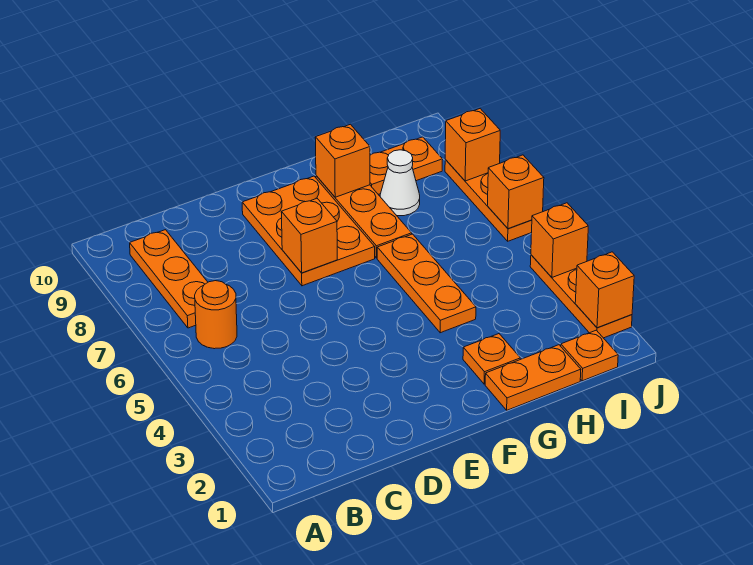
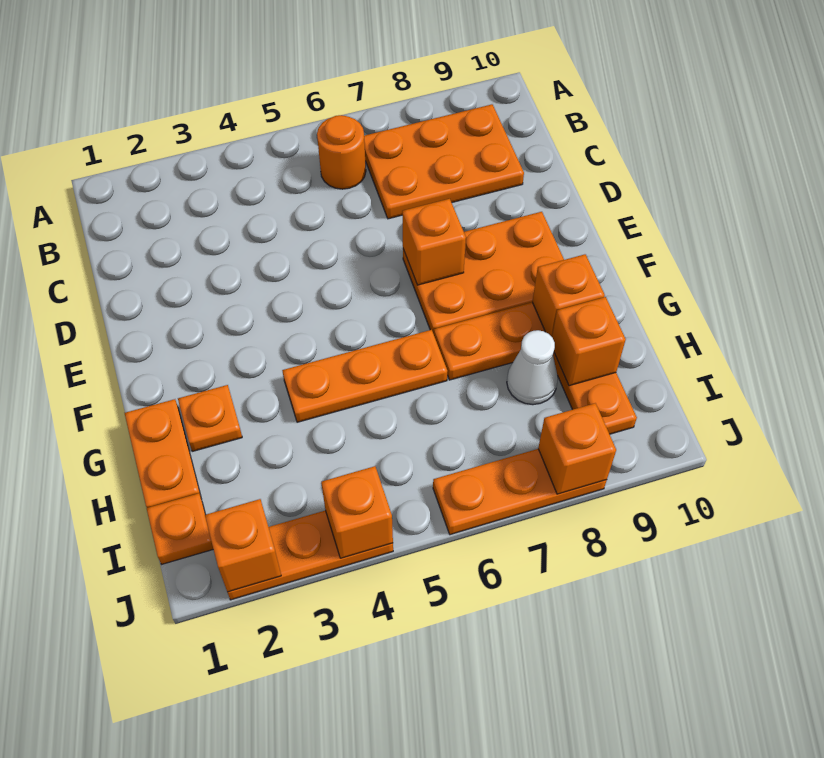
orange 1x3 plate [130,230,208,328] -> orange 2x3 plate [364,104,524,219]
orange 1x1 brick [487,155,544,229] -> orange 1x1 brick moved to [552,297,626,386]

